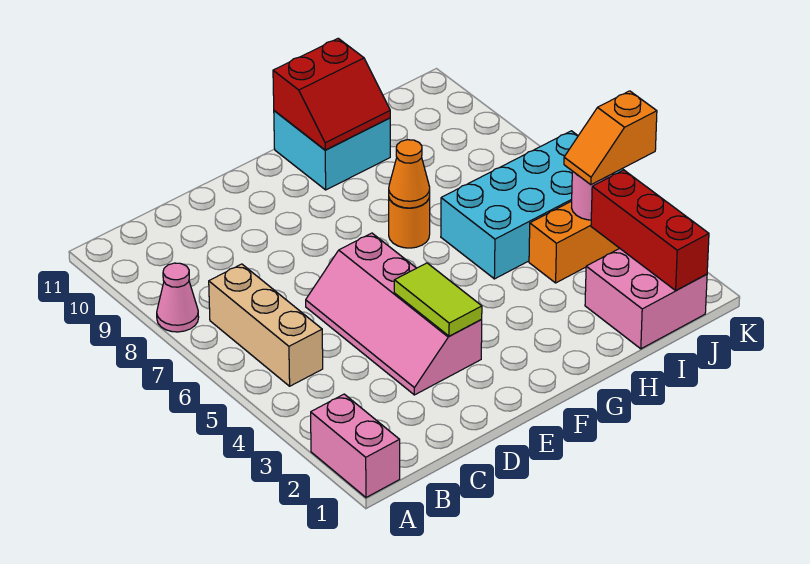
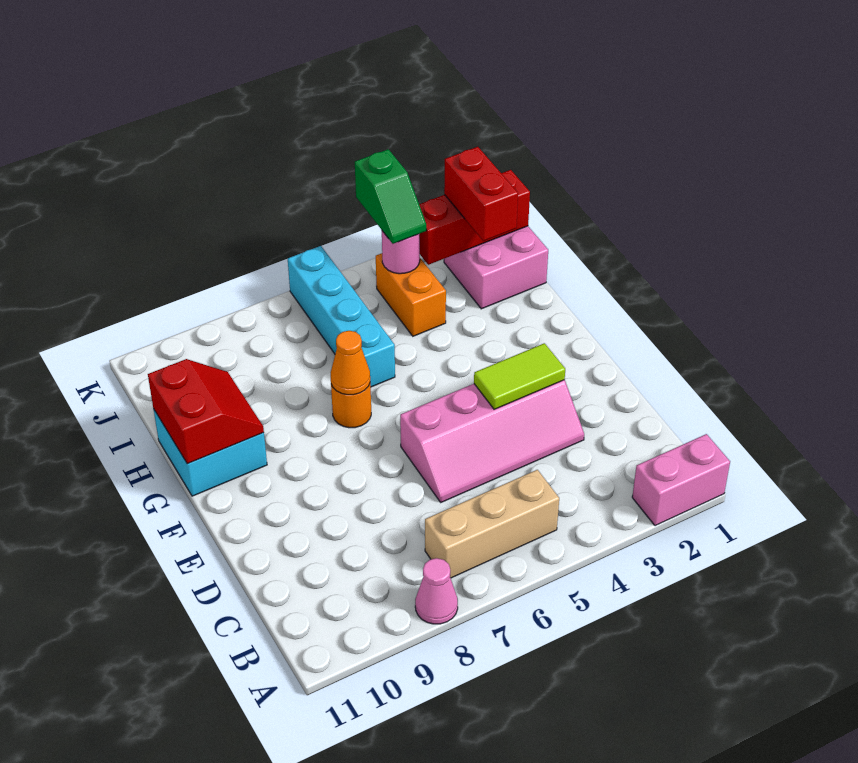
cyan 2x4 brick [441,131,623,279] -> cyan 1x4 brick [288,246,395,387]
none -> red 1x2 brick [444,147,518,241]
orange 1x2 slope [564,91,657,185] -> green 1x2 slope [355,149,426,244]

